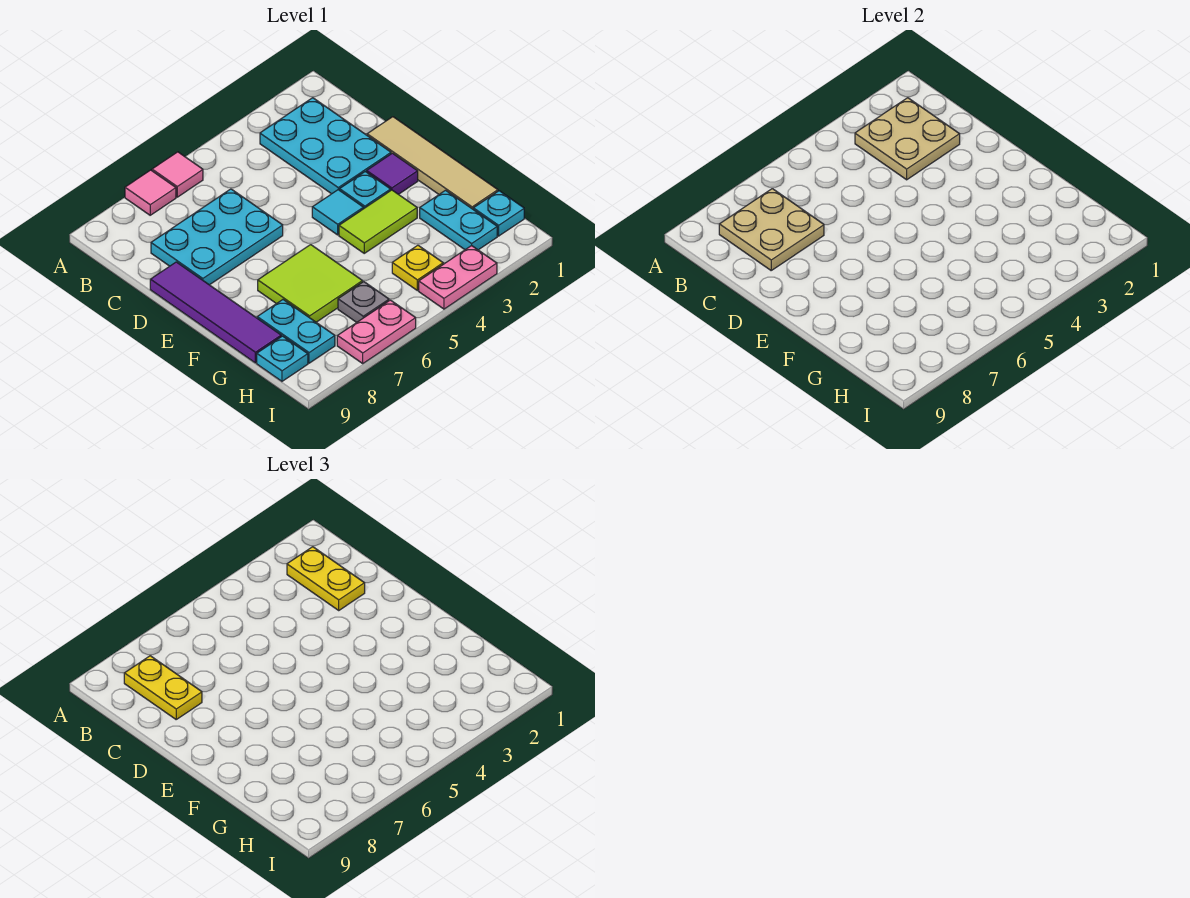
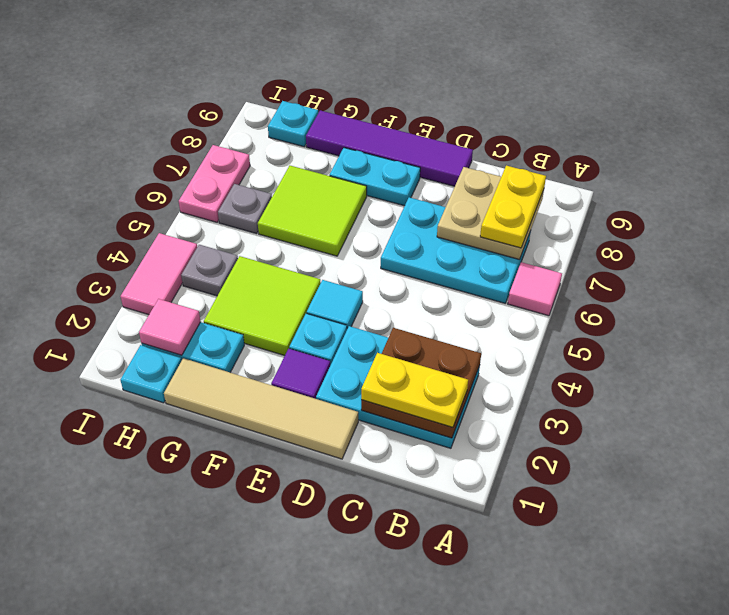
pink 1x1 tile [125,170,176,215] -> pink 1x1 tile moved to [139,299,201,355]
tan 2x2 plate [855,98,960,180] -> brown 2x2 plate [361,328,481,438]
yellow 1x2 plate [124,656,202,719] -> yellow 1x2 plate turned to [480,166,546,248]
cyan 2x3 plate [151,189,283,285] -> cyan 2x3 plate turned to [381,197,531,303]
lime 1x2 tile [339,190,417,253] -> lime 2x2 tile [204,256,321,356]
cyan 1x2 plate [257,300,335,363] -> cyan 1x2 plate moved to [330,148,420,206]
yellow 1x1 plate [392,245,443,291] -> grey 1x1 plate [181,245,238,296]
pink 1x2 plate [419,246,497,309] -> pink 1x2 tile [121,233,197,315]

